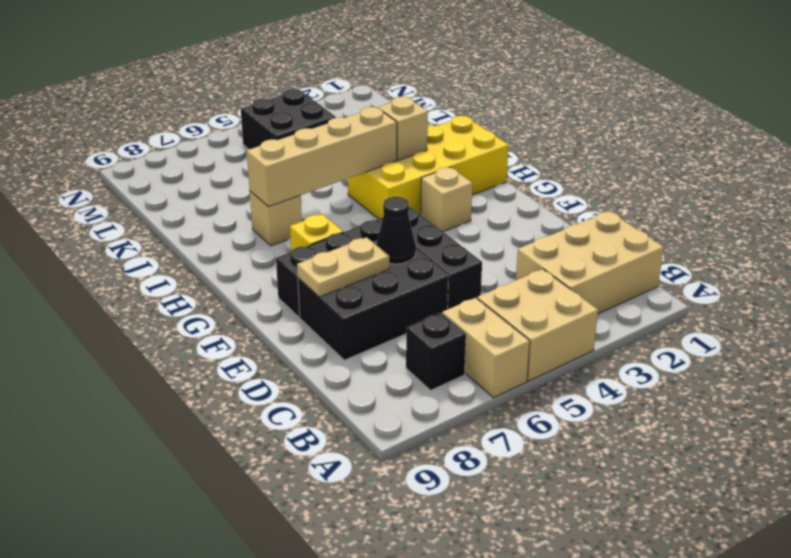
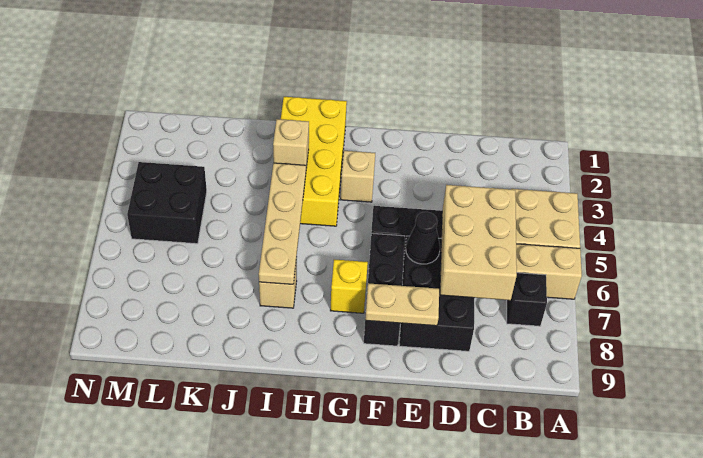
tan 2x3 brick [516,211,664,314] -> tan 2x3 brick moved to [440,185,517,300]
tan 1x2 plate [297,237,389,297] -> tan 1x2 plate turned to [365,283,439,326]
tan 1x4 brick [247,107,397,207] -> tan 1x4 plate [259,163,306,284]

